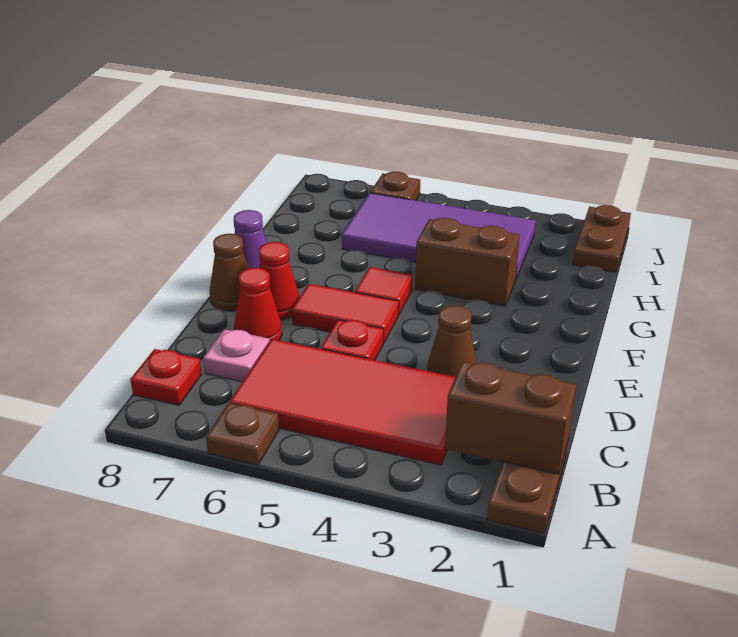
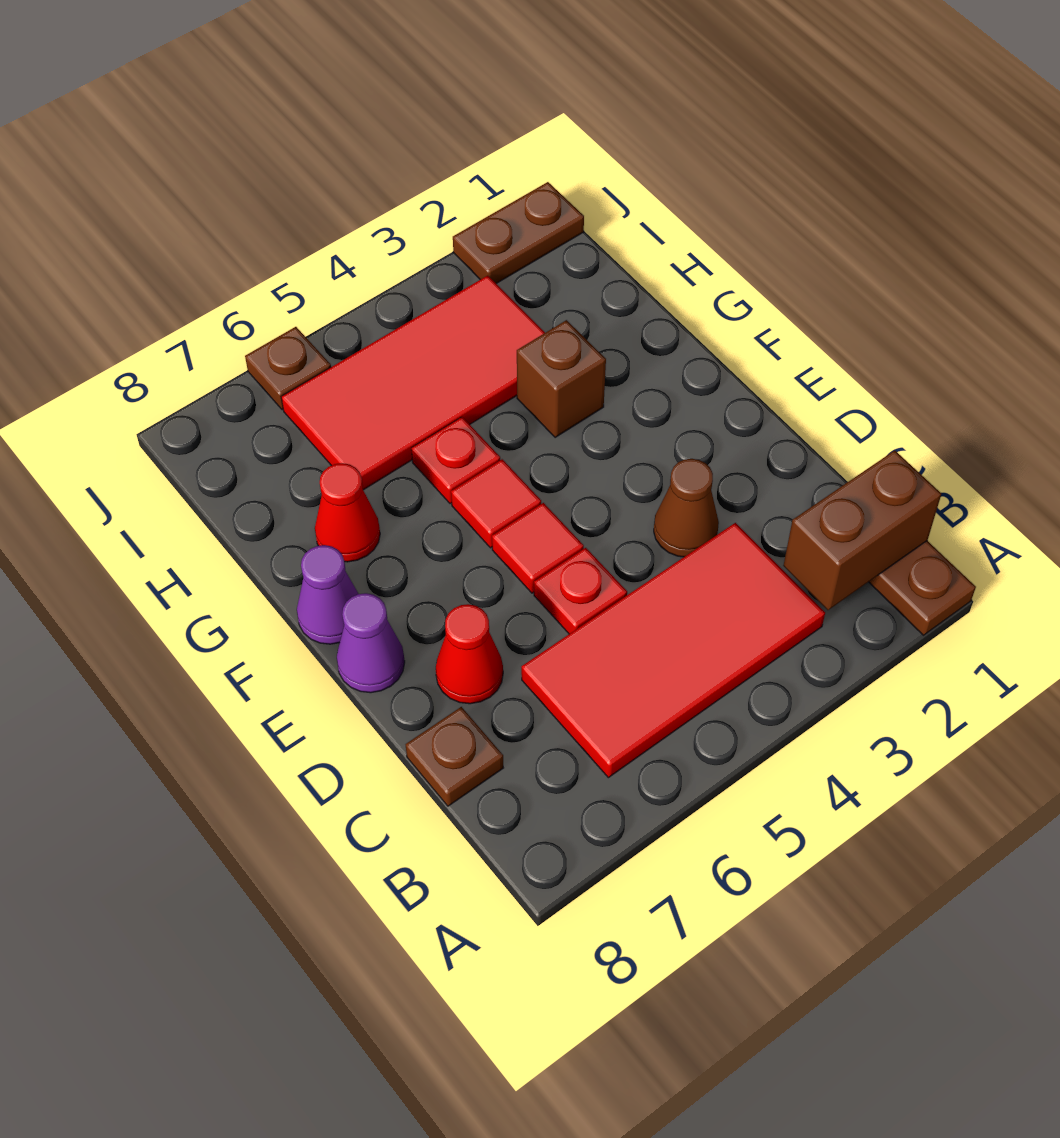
brown 1x1 plate [206,403,279,465] -> brown 1x1 plate moved to [406,707,503,806]
red 1x1 plate [130,349,202,405] -> red 1x1 plate moved to [411,417,500,504]
pink 1x1 plate [203,329,269,382] -> none
red 1x2 tile [292,284,399,343] -> red 1x1 tile [492,503,584,593]
red 1x1 cone [259,242,299,320] -> red 1x1 cone moved to [315,463,380,562]
brown 1x1 cone [210,234,249,311] -> purple 1x1 cone [337,593,405,693]
brown 1x2 brick [415,218,520,306] -> brown 1x1 brick [517,320,606,438]
purple 2x4 tile [342,193,536,280] -> red 2x4 tile [281,275,545,490]
brown 1x2 plate [573,205,631,272] -> brown 1x2 plate turned to [453,182,584,284]

